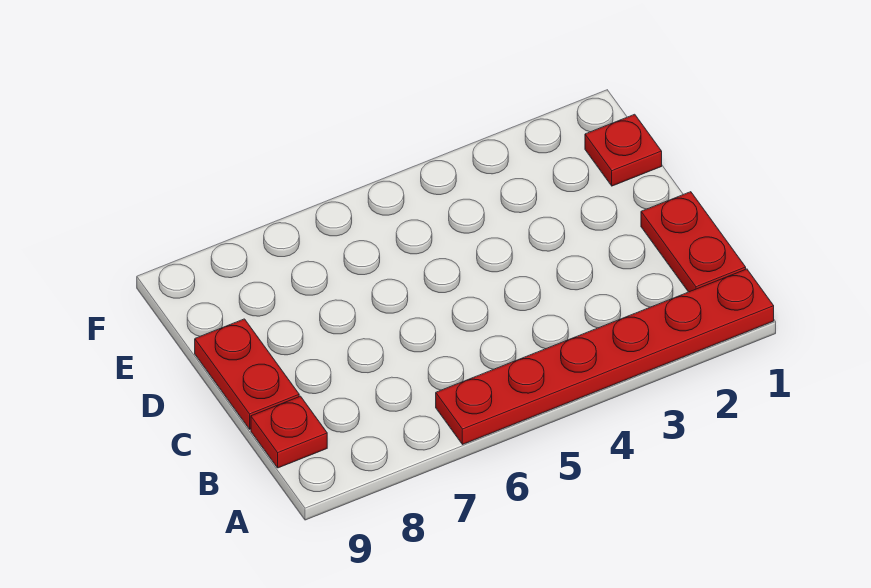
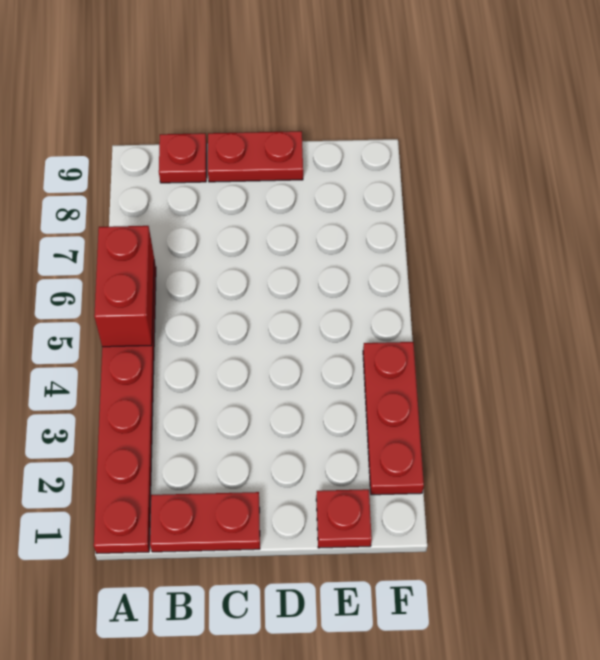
none -> red 1x2 brick [94,226,154,347]
none -> red 1x3 plate [363,342,424,495]

